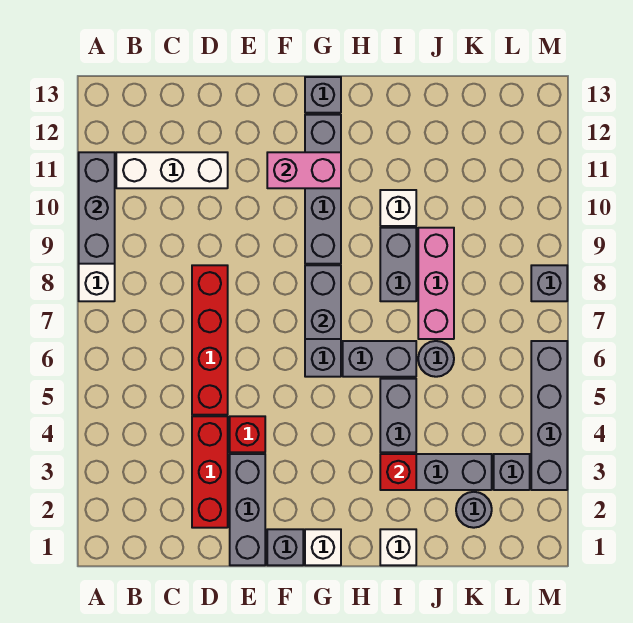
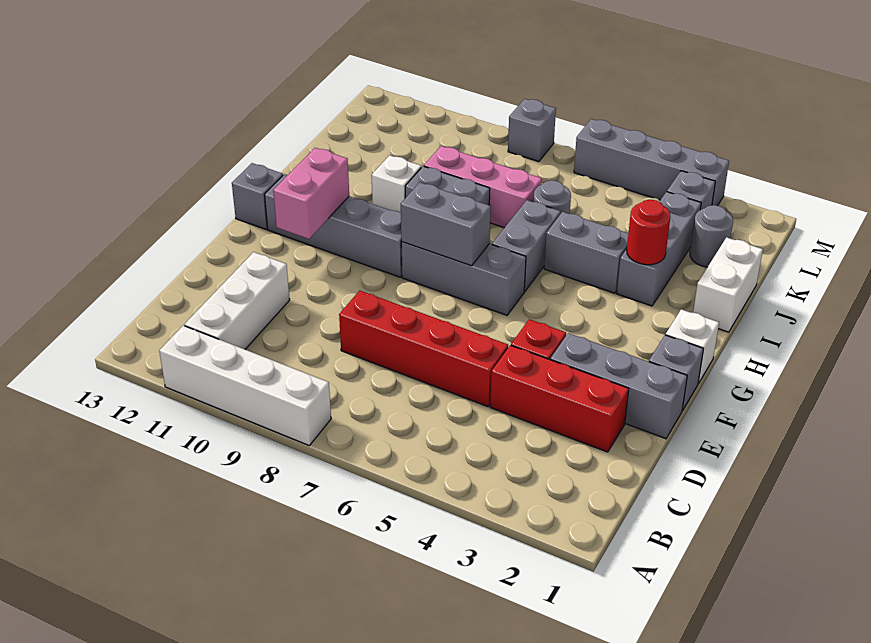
grey 1x3 brick [79,152,115,264] -> none
white 1x1 brick [380,529,416,565] -> white 1x2 brick [693,237,763,332]
red 1x1 brick [380,454,416,490] -> red 1x1 round brick [627,200,671,265]

